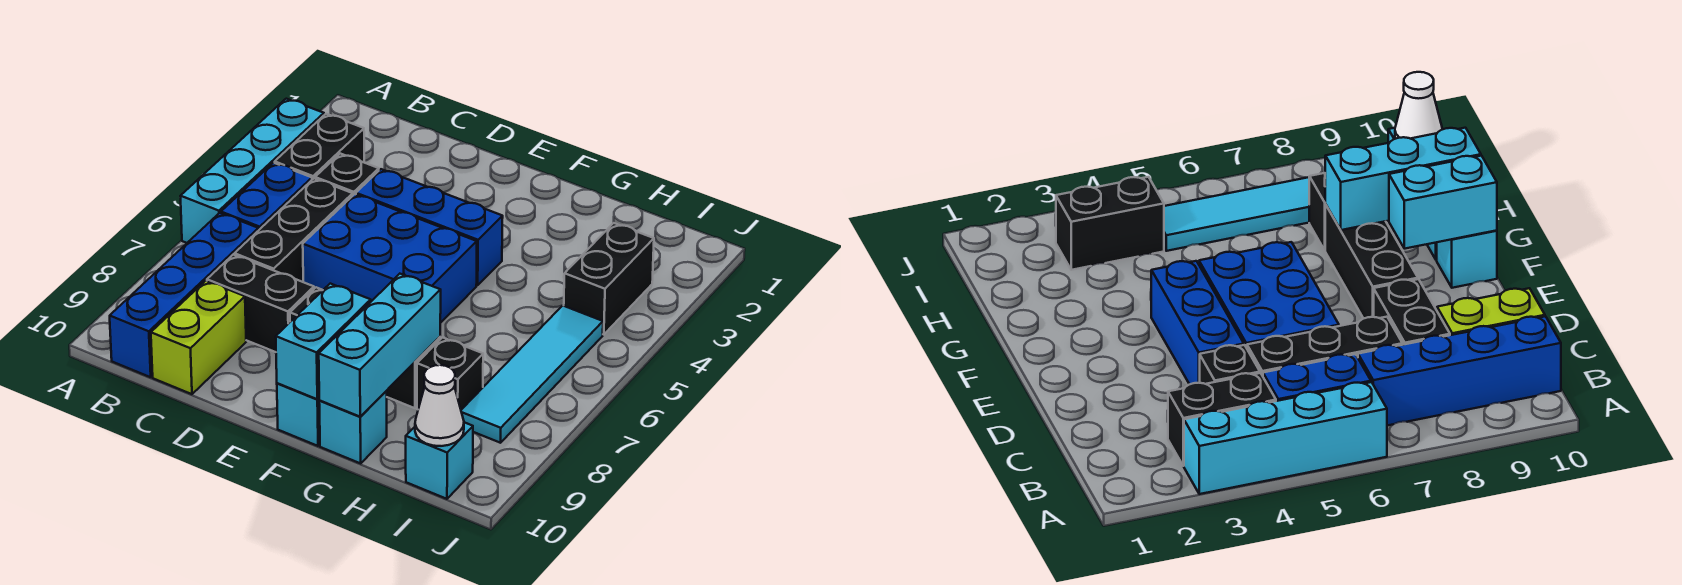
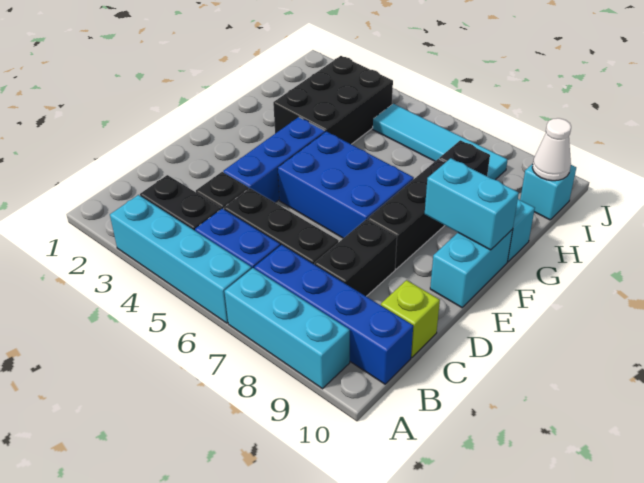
lime 1x2 brick [151,281,246,394] -> lime 1x1 brick [381,280,440,357]
blue 2x3 brick [303,194,477,323] -> blue 2x3 brick turned to [278,131,414,238]
cyan 1x1 brick [277,383,320,446] -> cyan 1x2 brick [430,229,513,308]
cyan 1x3 brick [319,274,441,417] -> cyan 1x3 brick moved to [224,268,350,389]
black 1x2 brick [564,223,654,335] -> black 2x3 brick [273,56,393,144]

